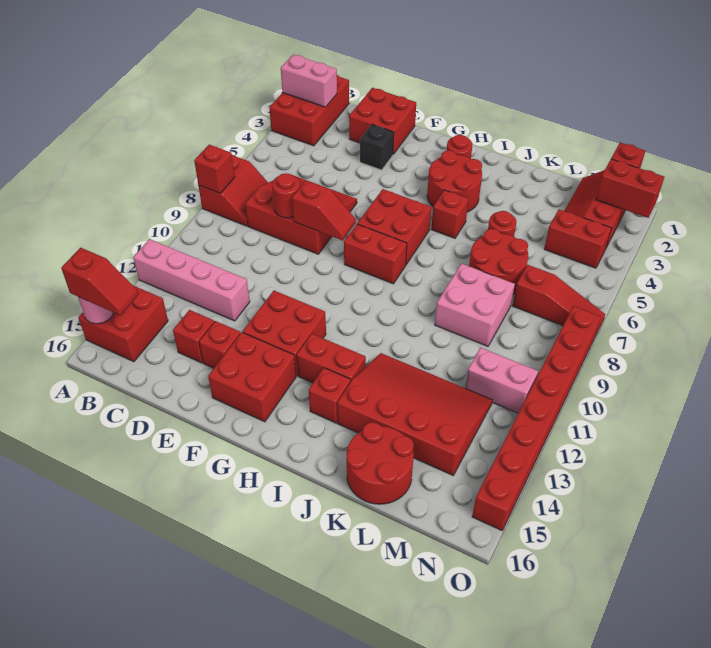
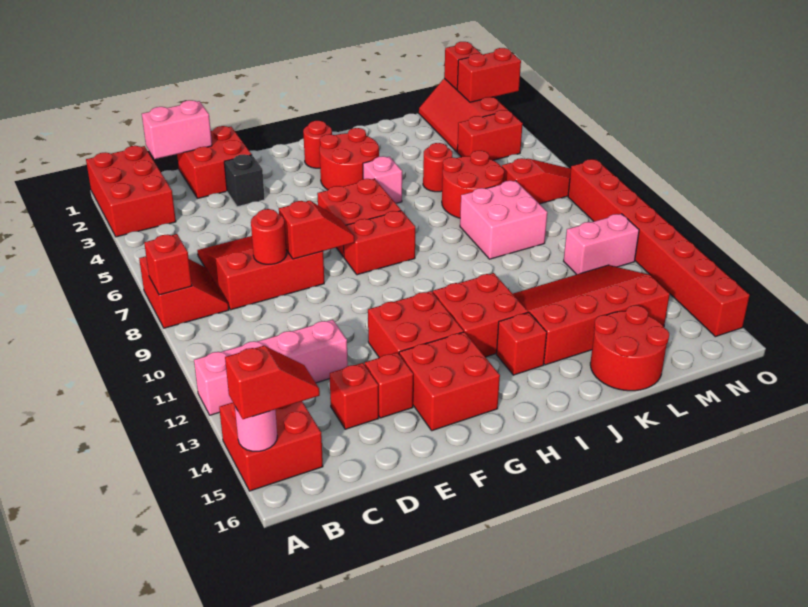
pink 1x2 brick [281,55,337,107] -> pink 1x2 brick moved to [142,100,212,159]
red 1x2 brick [297,334,366,383] -> red 2x2 brick [433,273,528,357]
red 1x1 brick [431,190,469,238] -> pink 1x1 brick [363,156,402,203]

